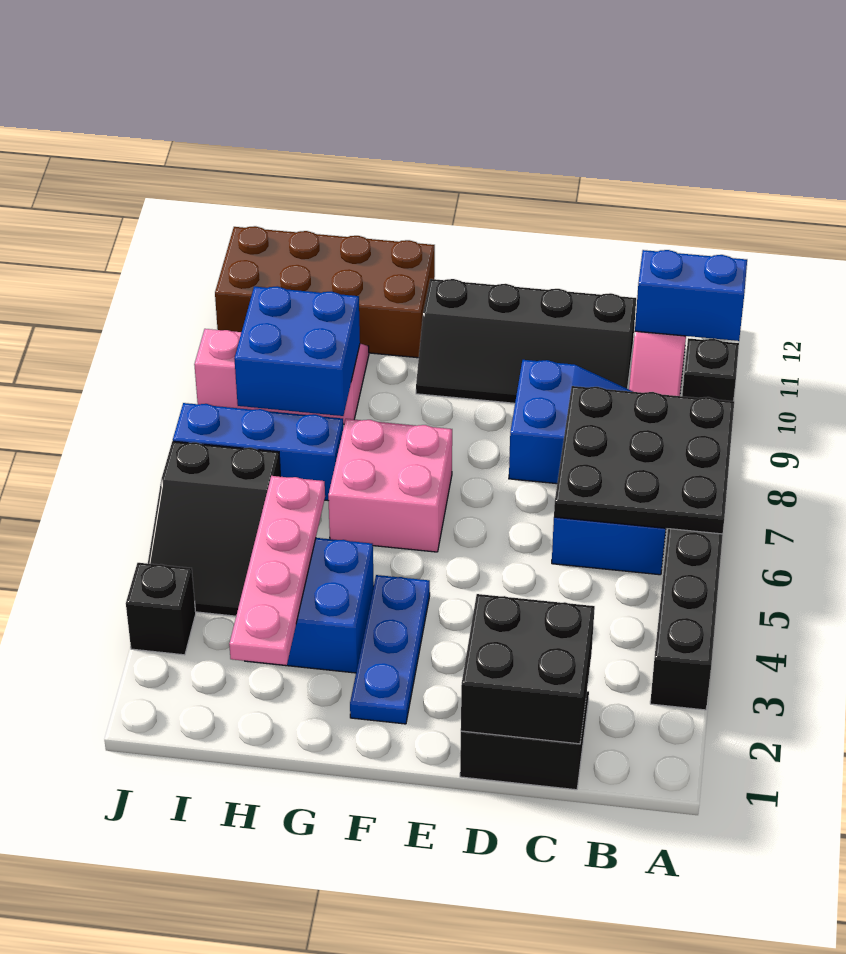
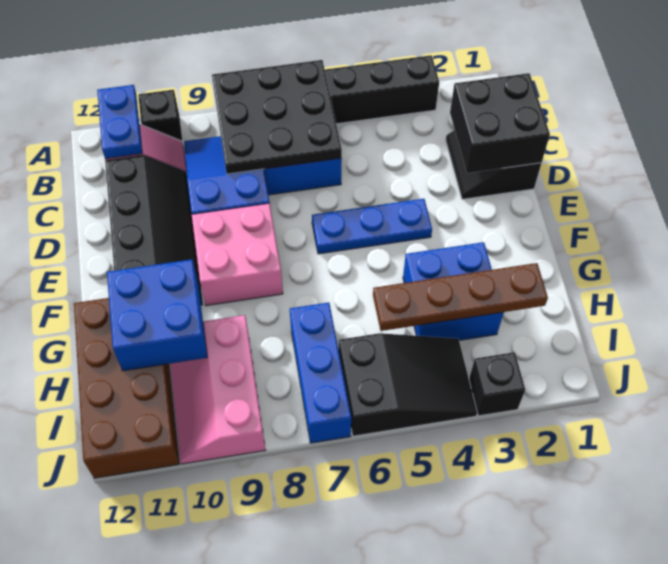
blue 1x2 brick [635,250,747,341] -> blue 1x2 plate [97,85,142,159]
blue 1x3 plate [350,575,430,724] -> blue 1x3 plate moved to [312,199,432,254]
pink 2x2 brick [328,419,452,552] -> pink 2x2 brick moved to [192,203,283,306]
pink 1x4 plate [229,476,325,665] -> brown 1x4 plate [373,263,548,331]
blue 2x2 brick [234,286,360,416] -> blue 2x2 brick moved to [107,259,207,371]

